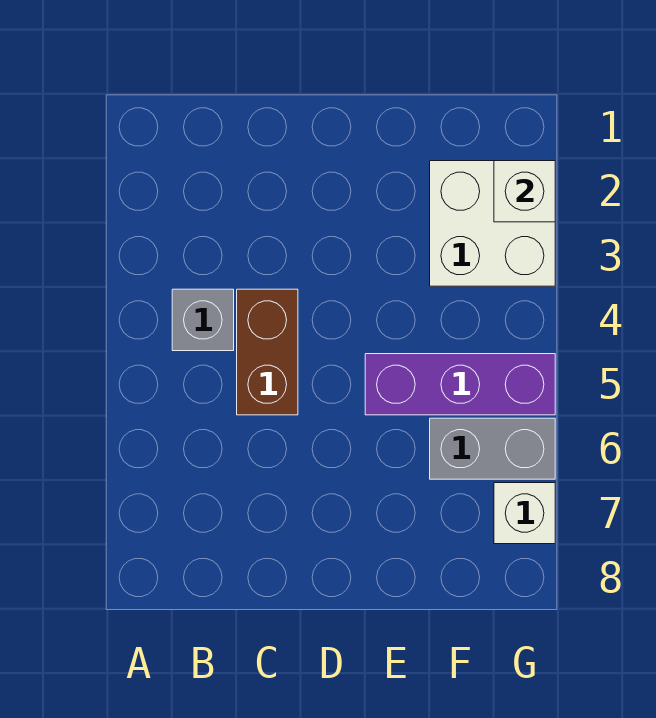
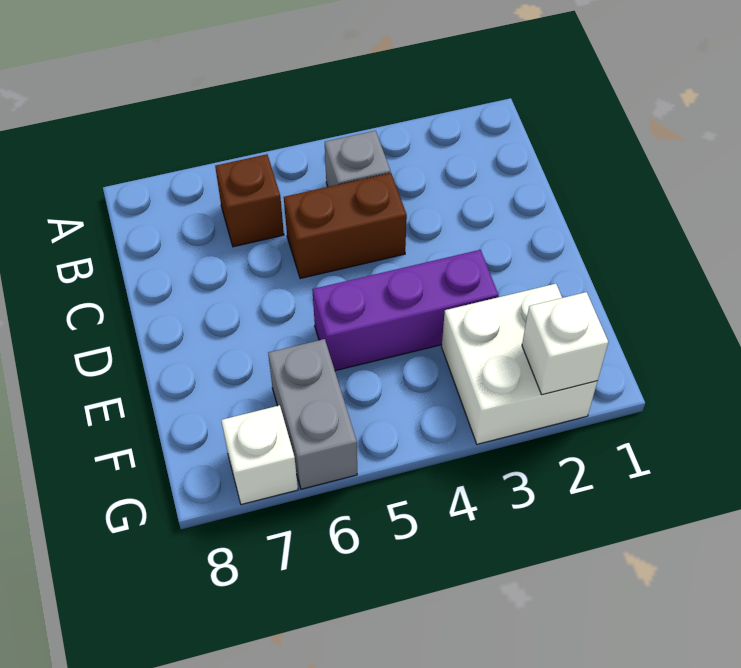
none -> brown 1x1 brick [215,154,284,247]
purple 1x3 brick [365,354,555,415] -> purple 1x3 brick turned to [312,250,498,371]

